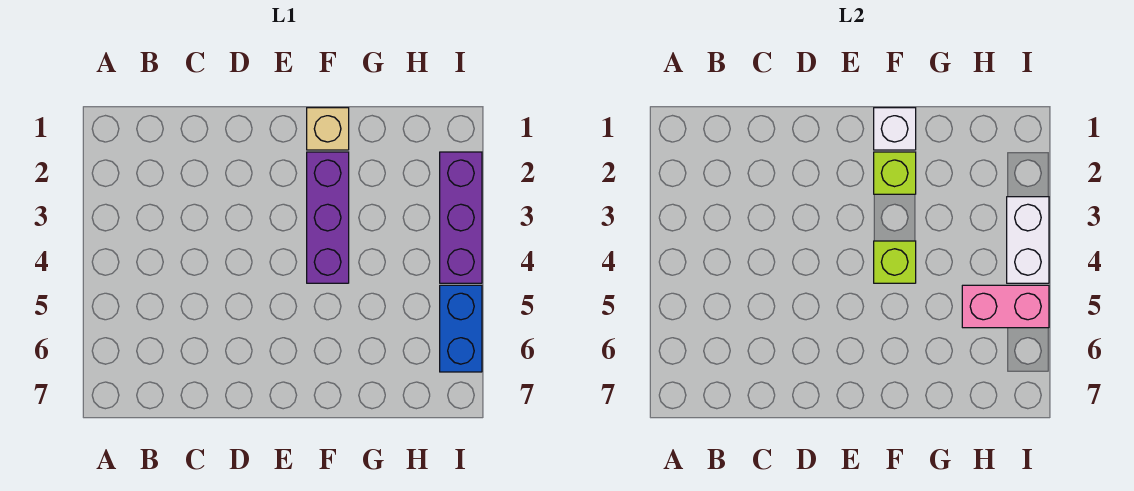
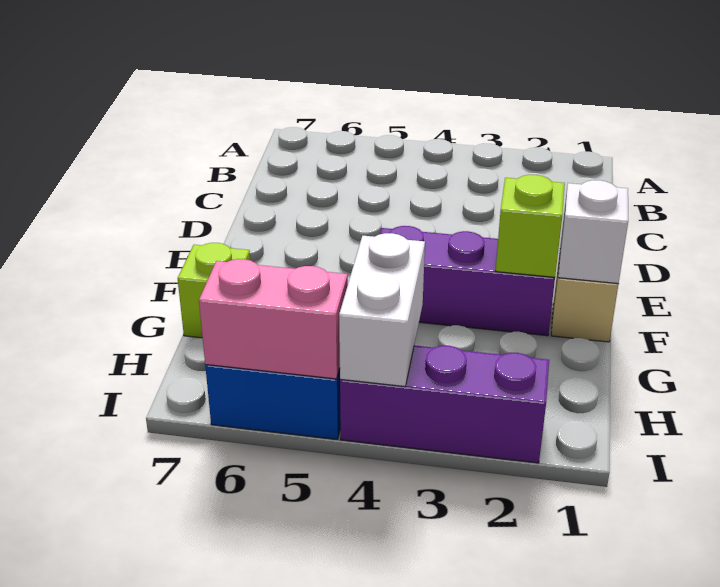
lime 1x1 brick [874,241,916,283] -> lime 1x1 brick moved to [178,243,250,338]
pink 1x2 brick [962,285,1049,328] -> pink 1x2 brick turned to [199,259,348,379]
white 1x2 brick [1007,197,1049,283] -> white 1x2 brick turned to [339,233,425,387]

